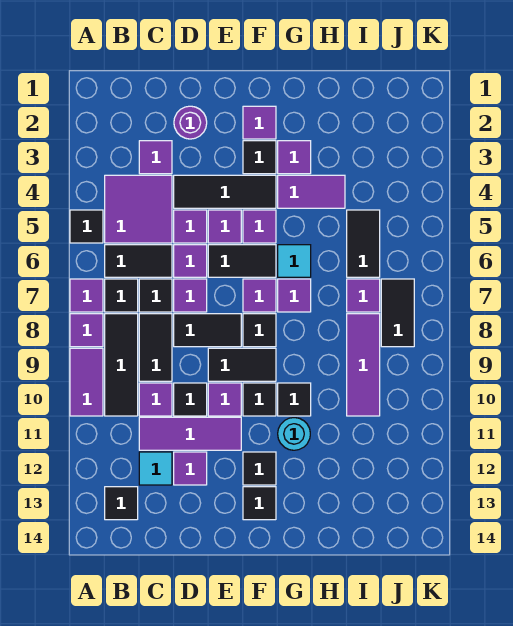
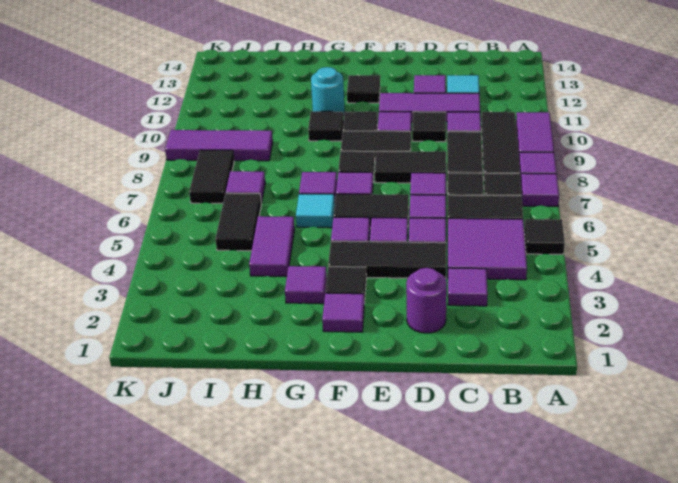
black 1x1 tile [105,487,138,520] -> none
black 1x1 tile [243,487,276,520] -> none
purple 1x2 tile [278,175,345,208] -> purple 1x2 tile turned to [249,216,295,276]
purple 1x3 tile [347,314,380,416] -> purple 1x3 tile turned to [165,130,273,161]

